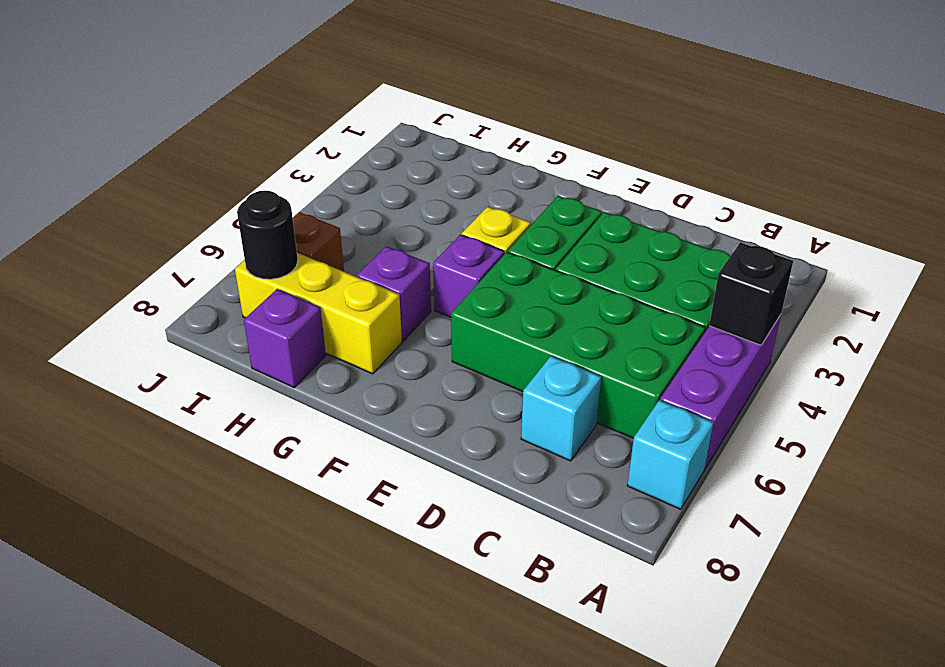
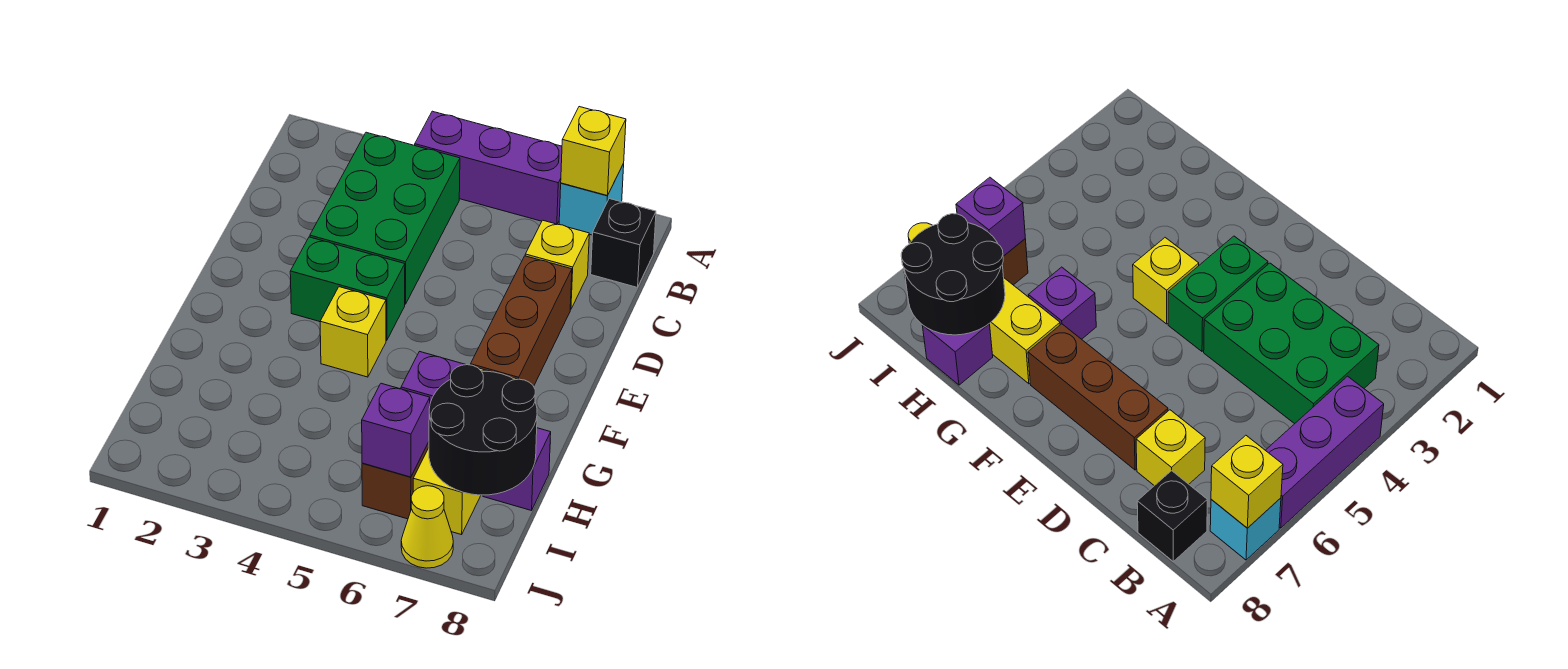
black 1x1 brick [709,243,793,345] -> black 1x1 brick moved to [591,199,656,287]
none -> yellow 1x1 brick [561,107,626,196]
green 2x4 brick [451,252,705,438] -> none
cyan 1x1 brick [521,356,601,461] -> yellow 1x1 brick [525,220,589,310]
none -> brown 1x3 brick [471,256,572,386]
purple 1x1 brick [433,235,504,317] -> purple 1x1 brick moved to [362,383,430,477]
black 1x1 round brick [237,191,298,279] -> black 2x2 round brick [429,365,537,495]
none -> yellow 1x1 cone [401,486,453,568]

